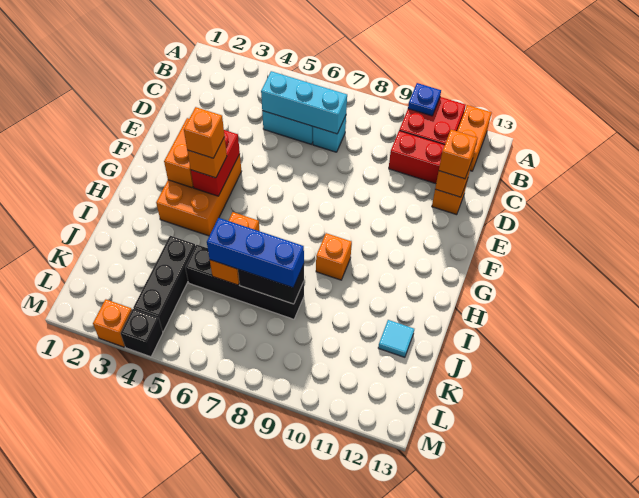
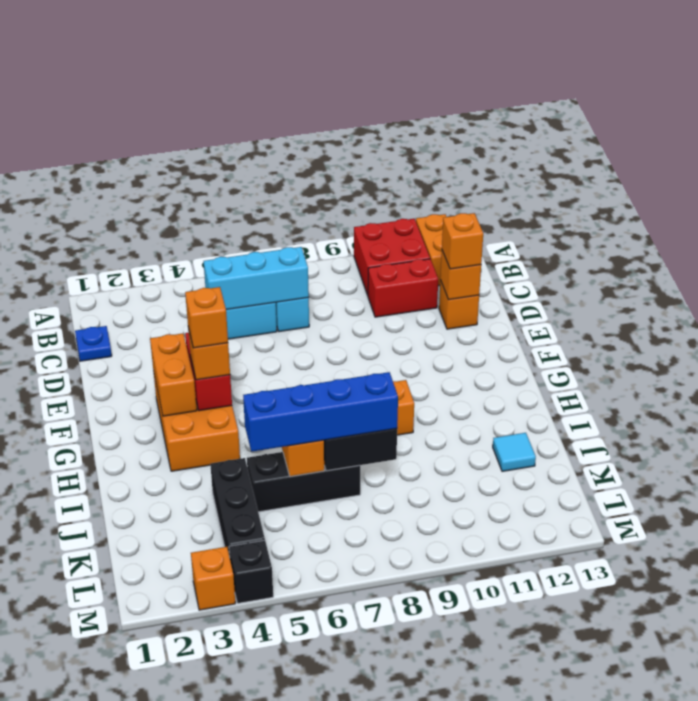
blue 1x1 plate [408,83,441,116] -> blue 1x1 plate moved to [75,326,112,361]
black 1x4 brick [185,245,304,319] -> black 1x3 brick [247,452,360,512]
blue 1x3 brick [207,218,304,288] -> blue 1x4 brick [243,372,398,452]

